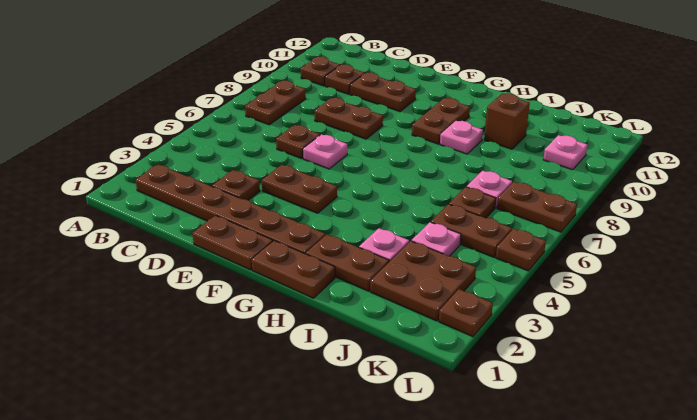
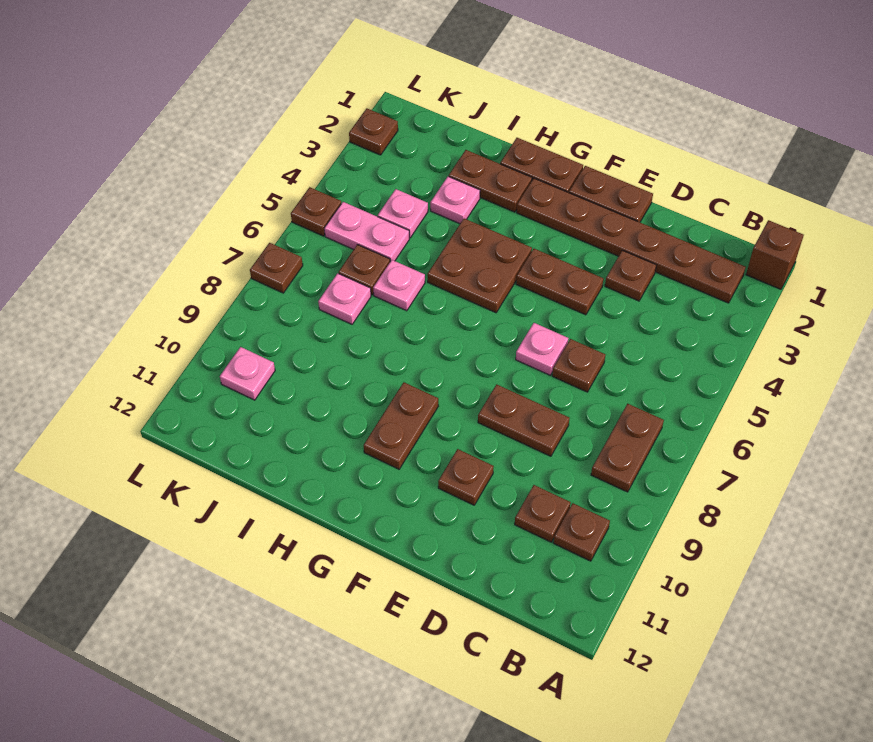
brown 1x2 plate [350,73,416,112] -> brown 1x1 plate [438,449,494,505]
pink 1x1 plate [440,121,483,154] -> pink 1x1 plate moved to [373,260,425,311]
brown 1x1 brick [484,94,530,149] -> brown 1x1 brick moved to [746,220,804,289]
brown 2x2 plate [370,241,476,321] -> brown 2x2 plate moved to [428,219,532,313]
brown 1x2 plate [431,204,512,257] -> pink 1x2 plate [324,202,409,261]
brown 1x2 plate [497,182,577,232] -> brown 1x1 plate [250,243,303,293]

